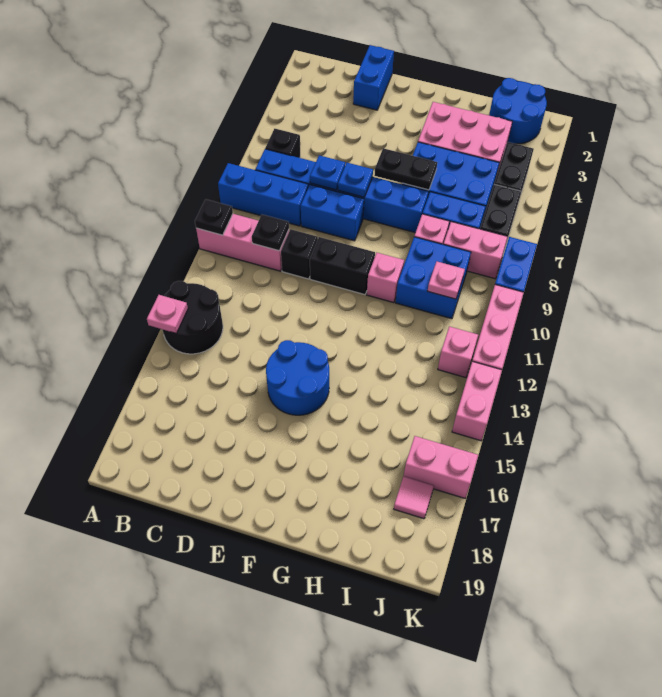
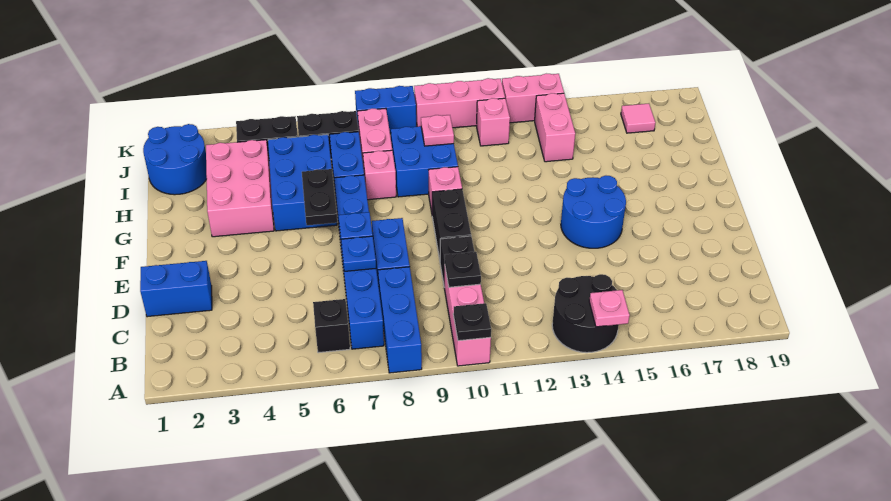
pink 1x2 brick [404,436,478,498] -> pink 1x2 brick moved to [535,93,575,162]

